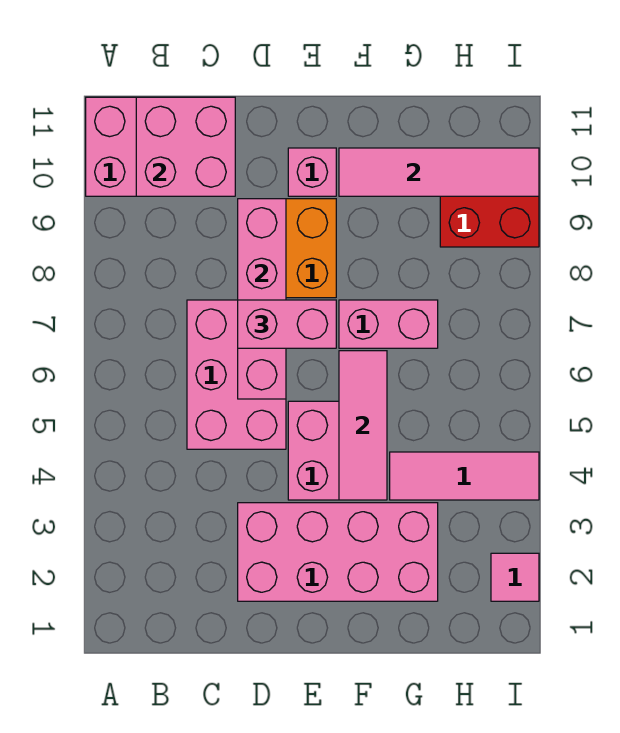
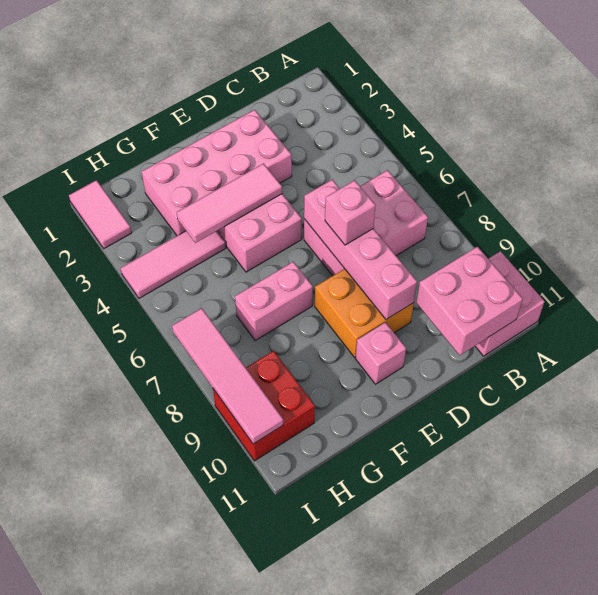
pink 2x3 brick [187,300,286,449] -> pink 2x3 brick turned to [304,170,428,276]
pink 1x2 brick [238,300,336,348] -> pink 1x1 brick [325,180,376,245]
pink 1x3 tile [339,351,387,500] -> pink 1x3 tile turned to [177,164,282,243]
pink 1x4 tile [339,148,539,196] -> pink 1x4 tile turned to [172,308,283,444]
pink 1x1 tile [491,553,539,601] -> pink 1x2 tile [69,180,132,248]

